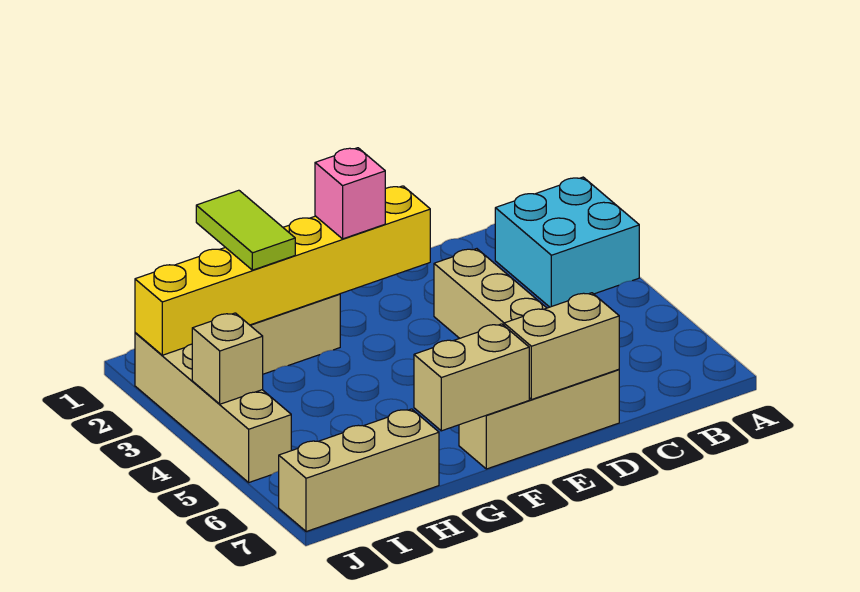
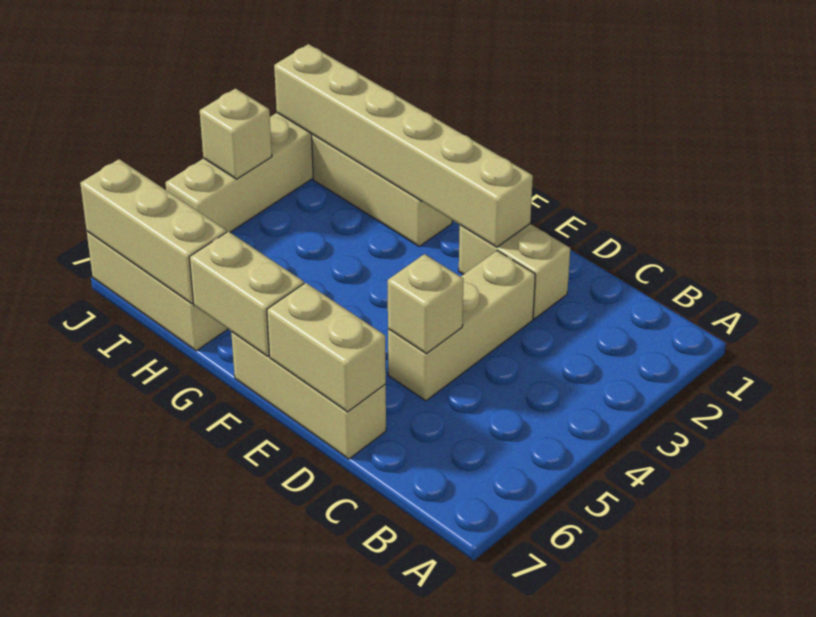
cyan 2x2 brick [495,177,639,307] -> none
none -> tan 1x2 brick [459,224,570,319]
none -> tan 1x1 brick [388,254,464,354]
yellow 1x6 brick [135,186,430,355] -> tan 1x6 brick [274,44,533,247]
pink 1x1 brick [315,148,385,239] -> none
lime 1x2 tile [196,190,295,270] -> none
none -> tan 1x3 brick [80,159,227,304]

